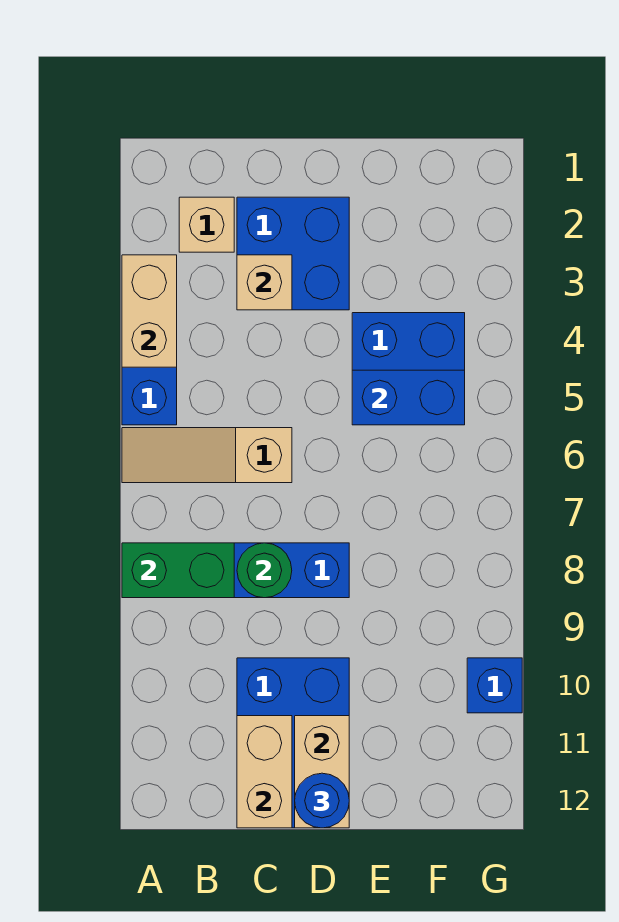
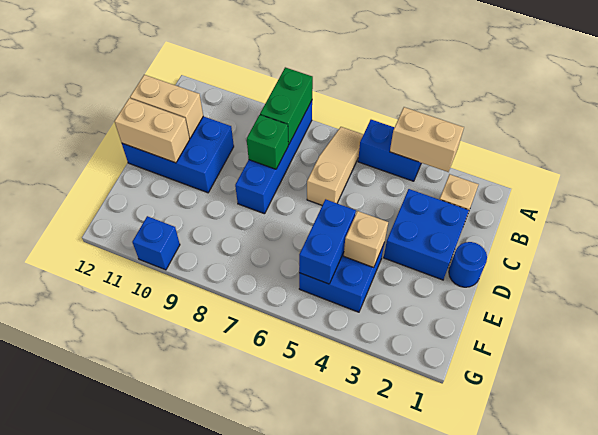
tan 1x1 brick [237,255,292,310] -> tan 1x1 brick moved to [344,211,388,268]
green 1x1 round brick [237,543,292,598] -> green 1x1 brick [247,115,288,169]
blue 1x1 round brick [295,773,349,828] -> blue 1x1 round brick moved to [449,242,487,287]

